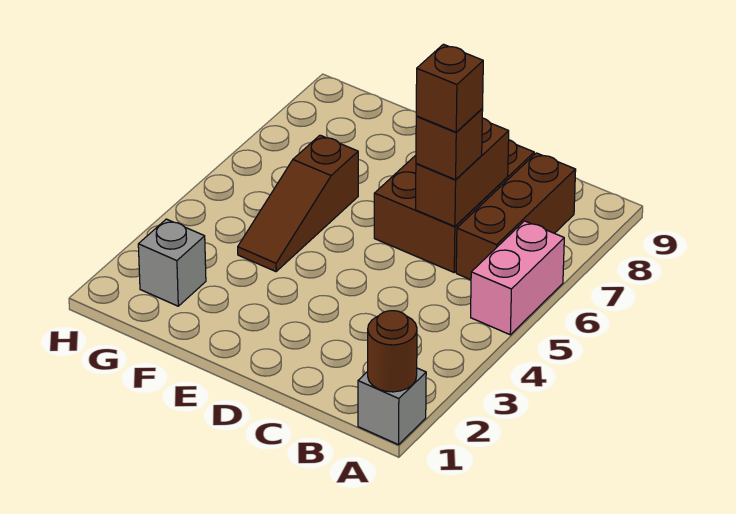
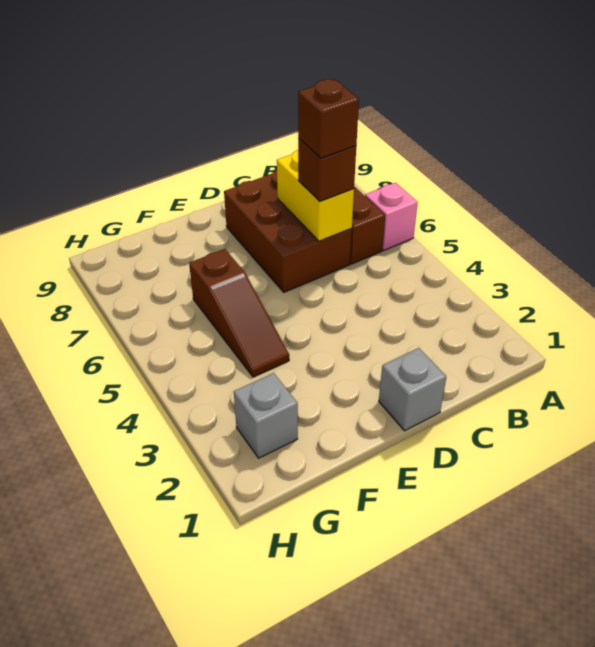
grey 1x1 brick [358,368,426,445] -> grey 1x1 brick moved to [379,348,446,431]
brown 1x1 round brick [368,311,417,392] -> none
pink 1x2 brick [471,221,564,335] -> pink 1x1 brick [365,183,418,250]
brown 1x2 brick [416,118,509,226] -> yellow 1x2 brick [277,150,354,241]

